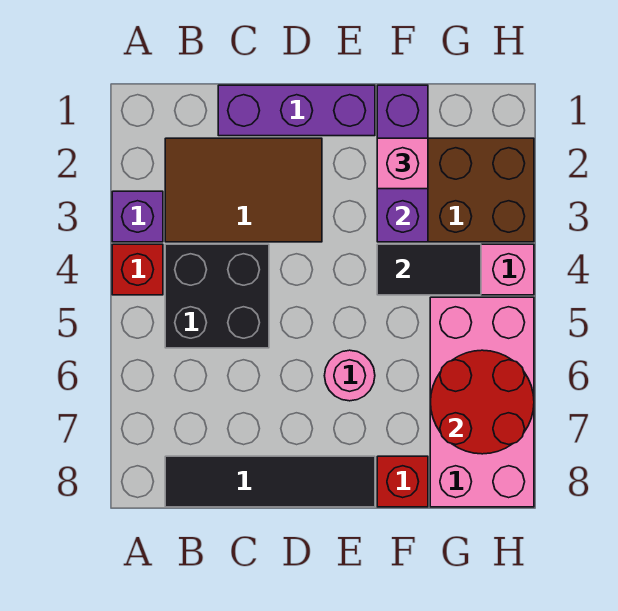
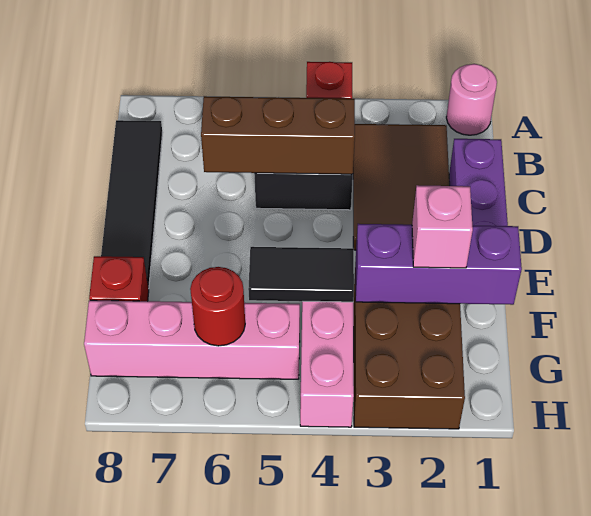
purple 1x1 brick [112,191,163,242] -> none
none -> brown 1x3 brick [201,96,355,174]
pink 1x1 round brick [324,350,375,401] -> pink 1x1 round brick moved to [446,64,497,135]
black 1x2 tile [377,244,481,295] -> black 1x2 tile turned to [248,247,354,302]
pink 2x4 brick [430,297,534,507] -> pink 1x4 brick [84,300,300,379]
red 2x2 round brick [430,350,534,454] -> red 1x1 round brick [190,267,245,346]

